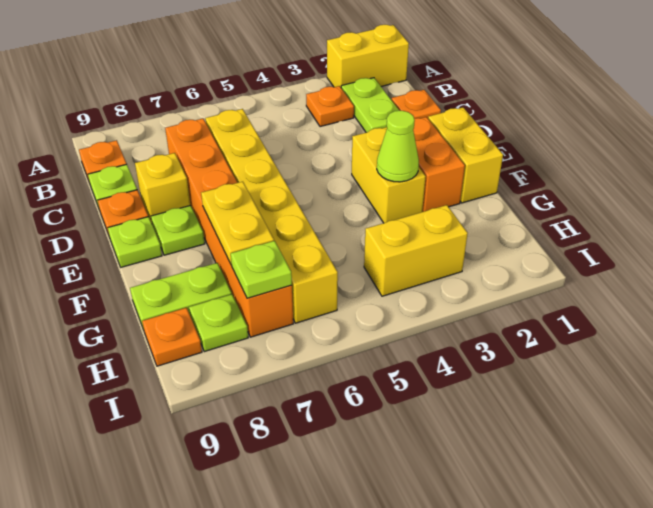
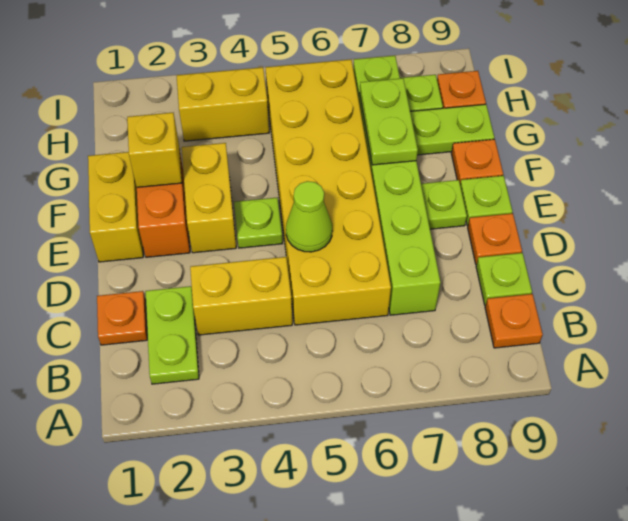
yellow 1x2 brick [327,25,409,87] -> yellow 1x2 brick moved to [190,257,292,335]
orange 1x1 plate [306,86,354,127] -> orange 1x1 plate moved to [451,139,503,183]
yellow 1x6 brick [205,109,338,323] -> yellow 2x6 brick [266,60,391,325]
orange 1x6 brick [165,119,293,337] -> lime 1x6 brick [353,56,440,315]
yellow 1x1 brick [135,153,190,223] -> yellow 1x1 brick moved to [127,113,182,187]
lime 1x1 cone [377,111,419,182] -> lime 1x1 cone moved to [286,181,332,252]
yellow 1x2 plate [201,182,274,265] -> lime 1x2 plate [360,78,418,165]
lime 1x1 plate [231,241,292,298] -> lime 1x1 plate moved to [234,198,283,248]

